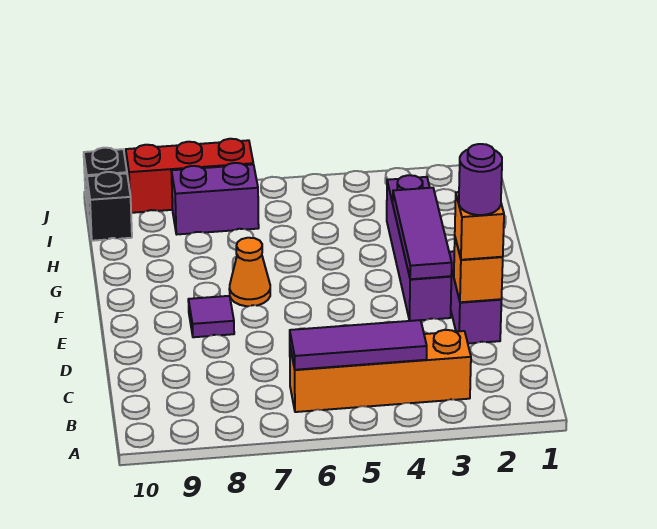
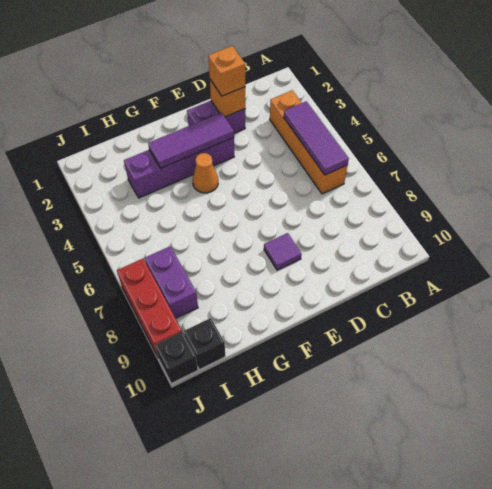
purple 1x1 round brick [459,144,502,215] -> none
orange 1x1 cone [229,238,270,306] -> orange 1x1 cone moved to [193,153,218,193]

